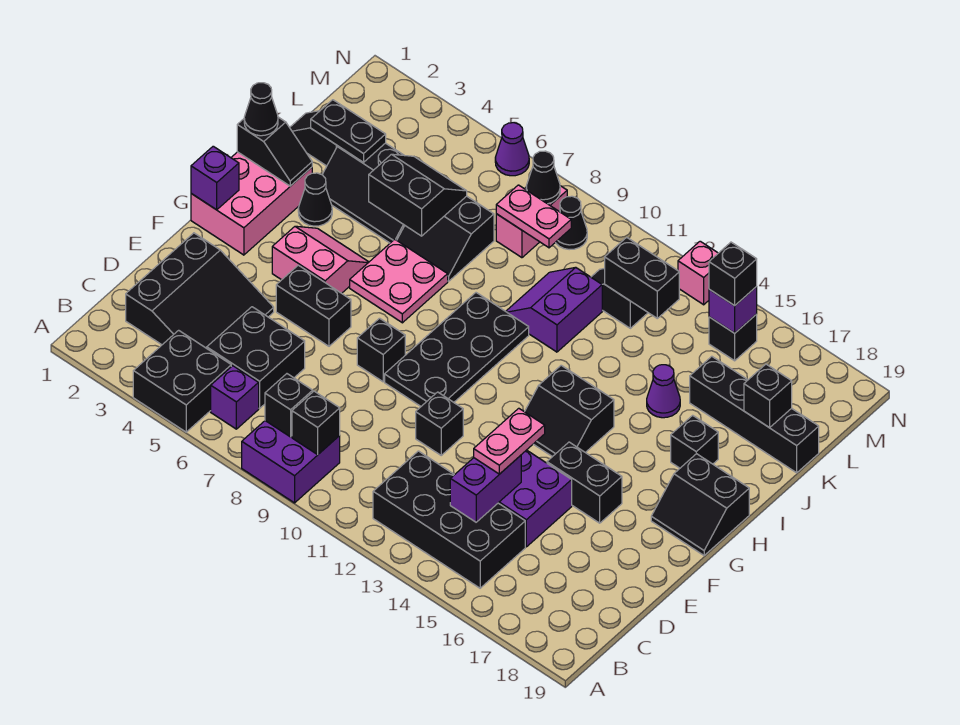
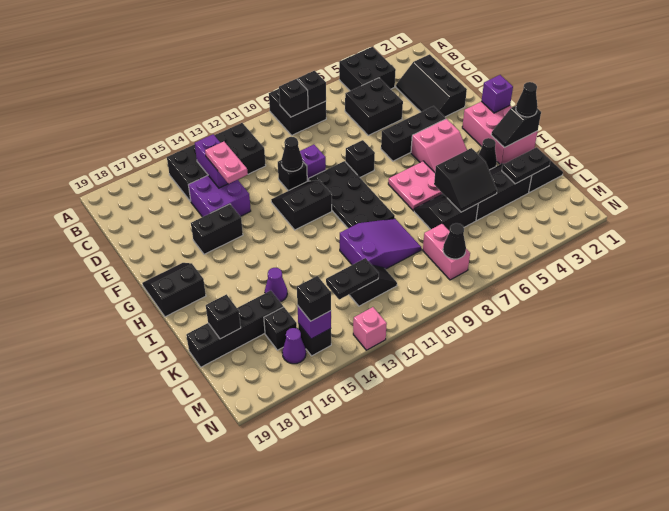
purple 2x2 brick [242,421,340,503] -> black 2x2 brick [269,89,326,135]
purple 1x1 brick [211,366,259,429] -> purple 1x1 brick moved to [300,145,326,181]
black 3x3 slope [126,233,274,348] -> black 2x3 slope [396,54,467,117]
black 1x2 brick [276,265,351,346] -> black 1x3 brick [381,106,446,161]
black 2x2 slope [525,365,614,457] -> black 2x2 slope moved to [271,180,332,230]
black 1x1 brick [671,415,718,468] -> black 1x1 brick moved to [264,307,297,350]
purple 2x2 slope [506,267,602,352] -> purple 2x3 slope [340,219,421,269]
pink 1x2 plate [496,185,571,248] -> none
black 1x2 brick [605,237,679,318] -> black 1x2 plate [326,258,379,300]
black 1x1 cone [555,196,587,250] -> black 1x1 cone moved to [281,137,303,171]
purple 1x1 cone [495,123,529,176] -> purple 1x1 cone moved to [282,328,306,364]

